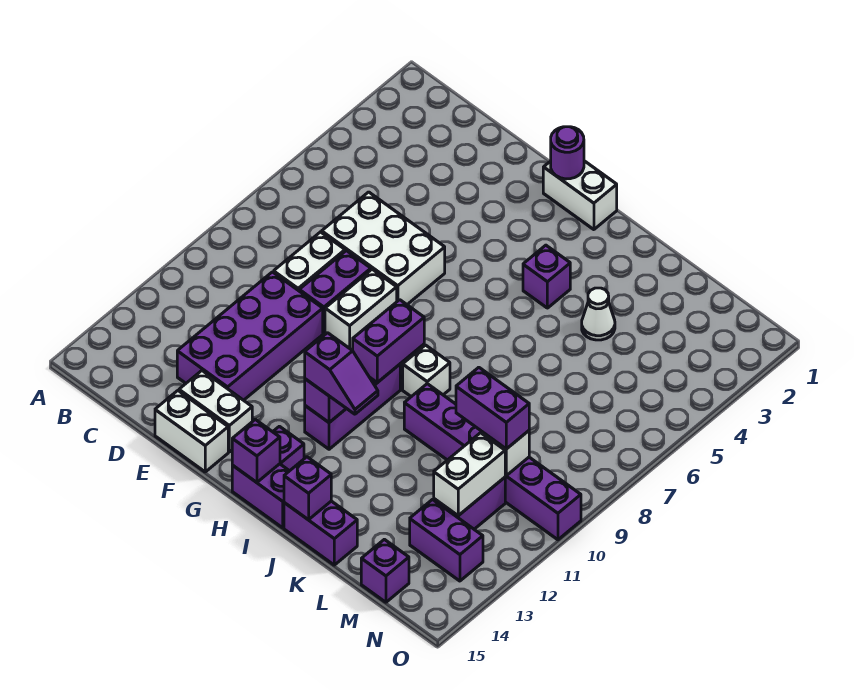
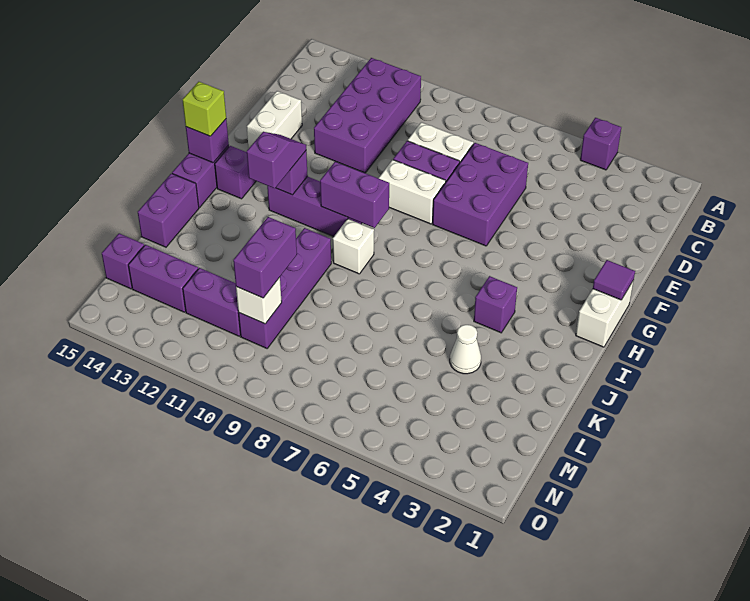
white 2x3 brick [322,192,445,304] -> purple 2x3 brick [433,143,528,246]
purple 2x4 brick [177,272,323,400] -> purple 2x4 brick turned to [314,58,421,173]
white 1x2 brick [155,391,228,472] -> none
purple 1x1 round brick [551,127,584,179] -> purple 1x1 tile [593,260,635,300]
purple 1x2 slope [305,333,378,414] -> purple 1x2 slope turned to [247,132,306,188]
none -> lime 1x1 brick [183,82,226,136]
purple 1x6 brick [404,384,581,540] -> purple 1x4 brick [238,228,331,348]
purple 1x1 brick [284,457,331,520] -> purple 1x1 brick moved to [580,118,621,170]
white 1x2 brick [434,433,505,516] -> none
purple 1x2 brick [410,500,483,581] -> purple 1x2 brick turned to [128,245,198,312]

